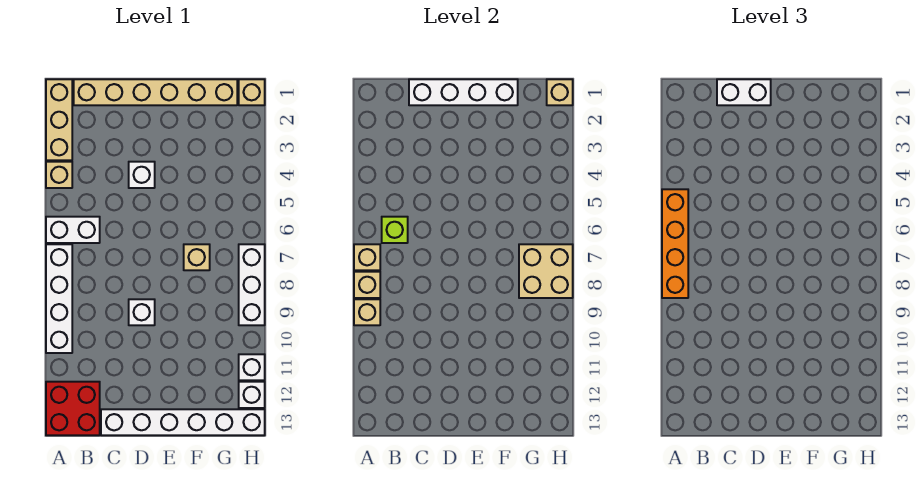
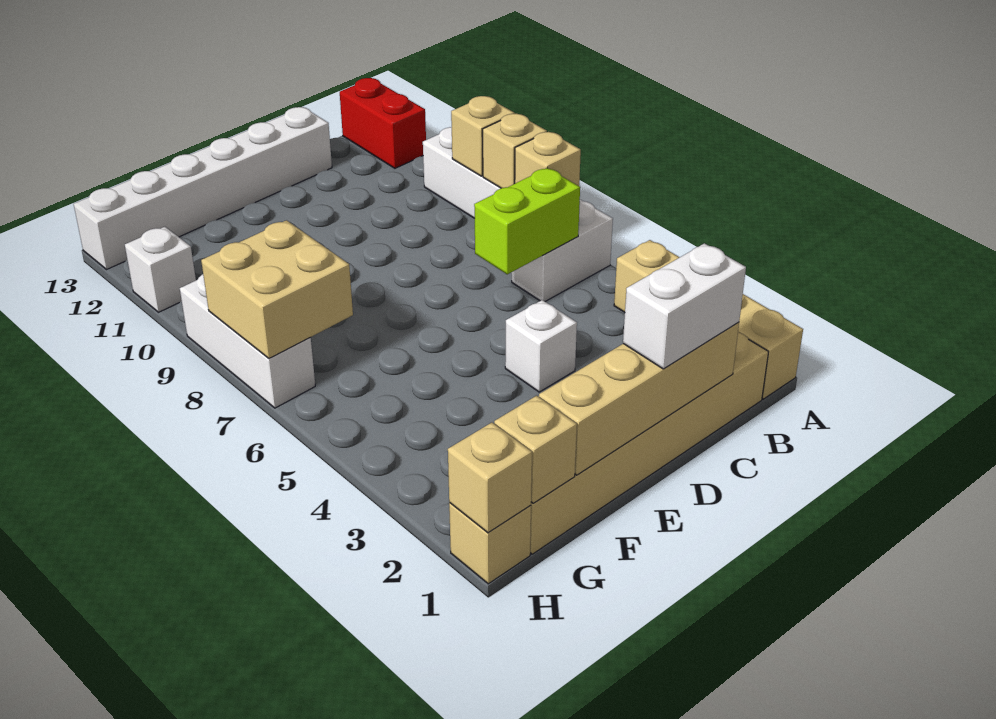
orange 1x4 brick [662,189,688,298] -> none
red 2x2 brick [46,382,100,435] -> red 1x2 brick [340,78,426,168]
lime 1x1 brick [382,217,408,243] -> lime 1x2 brick [474,168,580,274]
white 1x4 brick [409,79,518,105] -> tan 1x4 brick [539,322,739,475]
white 1x1 brick [129,299,155,325] -> none
tan 1x1 brick [184,244,210,270] -> tan 1x1 brick moved to [494,396,577,503]
white 1x1 brick [239,382,265,408] -> none

